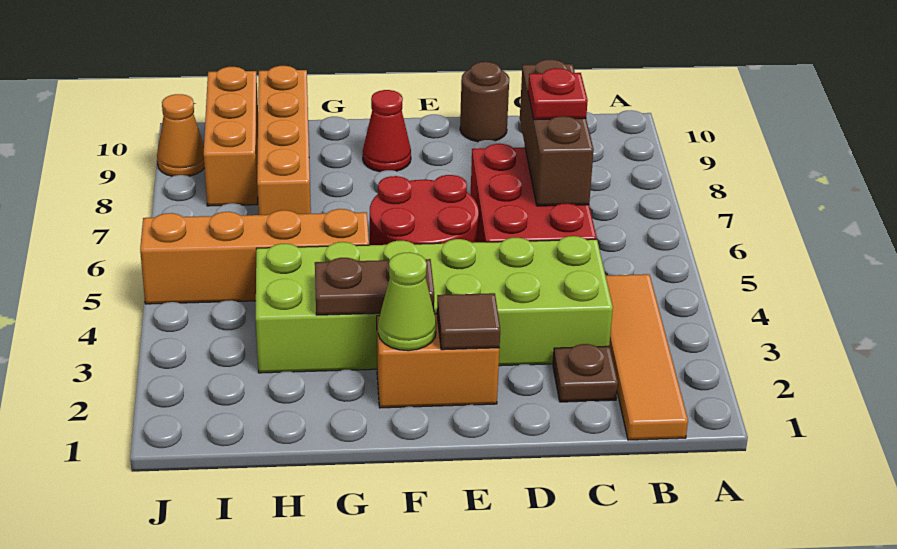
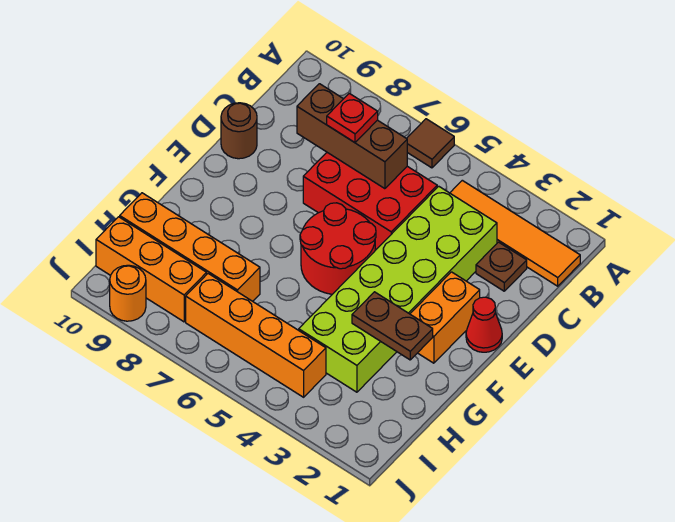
brown 1x1 tile [437,293,500,350] -> brown 1x1 tile moved to [407,119,454,168]
lime 1x1 cone [378,252,436,351] -> none
brown 1x2 plate [315,258,434,315] -> brown 1x2 plate turned to [352,292,433,360]
red 1x1 cone [363,90,411,172] -> red 1x1 cone moved to [466,297,502,352]
orange 1x4 brick [140,209,369,304] -> orange 1x4 brick turned to [186,274,326,397]
orange 1x1 cone [157,94,205,176] -> orange 1x1 round brick [110,265,146,321]

